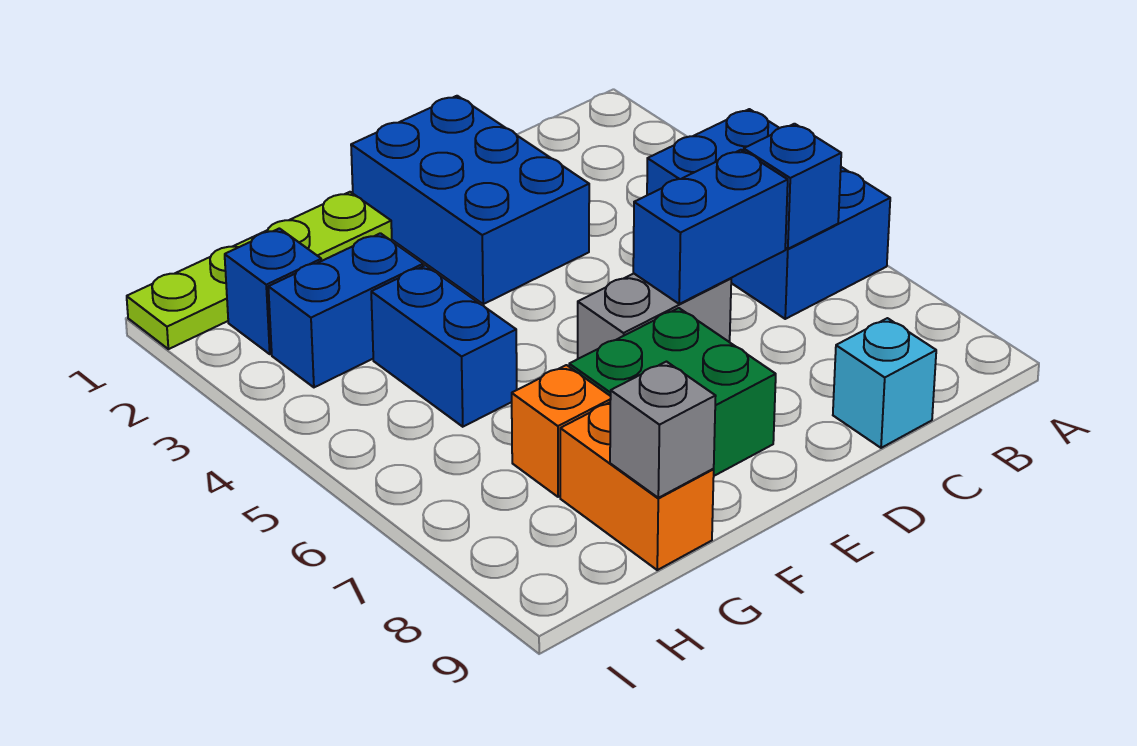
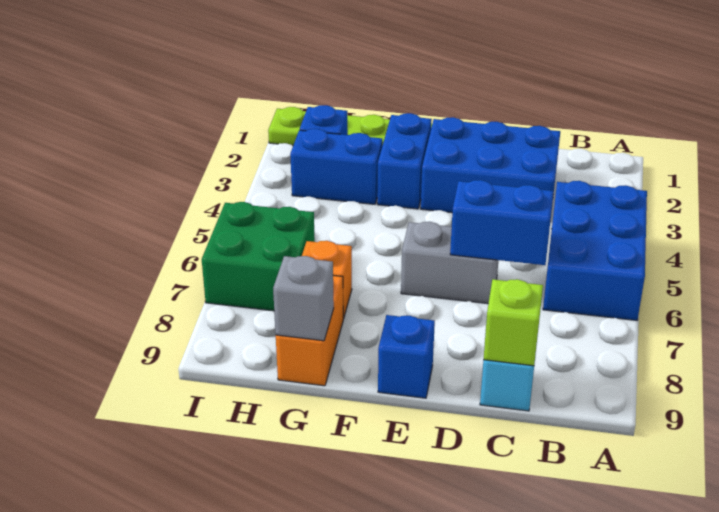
blue 1x1 brick [744,124,841,249] -> blue 1x1 brick moved to [378,315,435,398]
none -> lime 1x1 brick [484,279,543,366]
blue 2x3 brick [351,96,589,304] -> blue 2x3 brick turned to [421,117,560,221]
green 2x2 brick [569,308,776,476] -> green 2x2 brick moved to [202,202,315,311]
blue 1x2 brick [371,265,517,427] -> blue 1x2 brick moved to [377,113,432,209]

